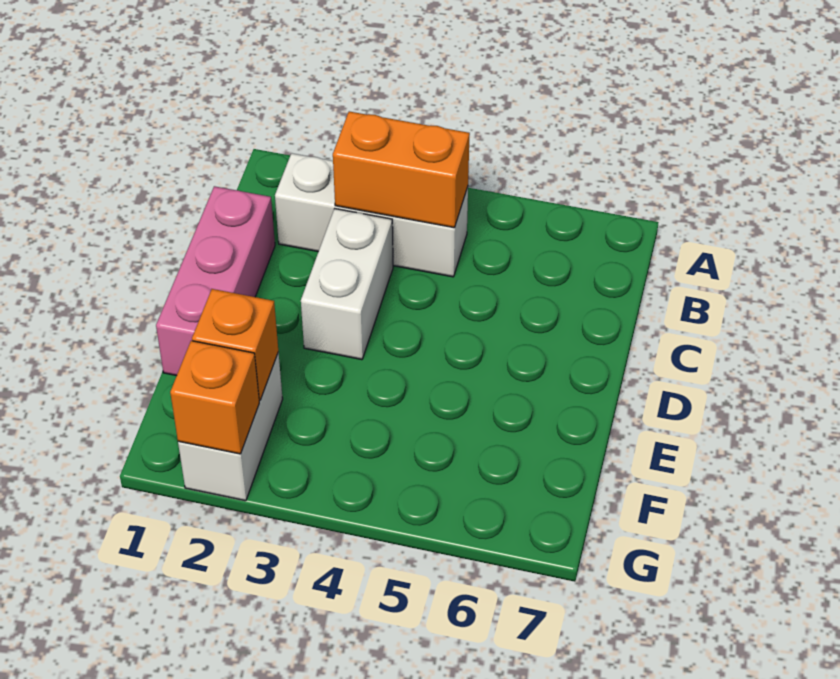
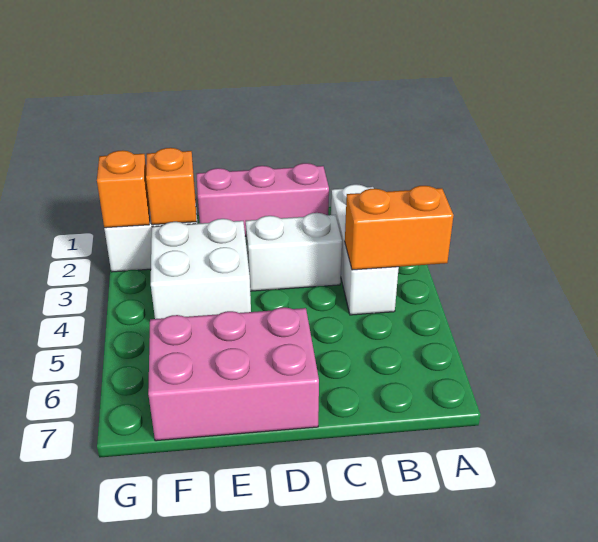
orange 1x2 brick [333,111,470,228] -> orange 1x2 brick turned to [345,186,454,270]
none -> pink 2x3 brick [148,307,319,441]
none -> white 2x2 brick [151,219,251,319]

